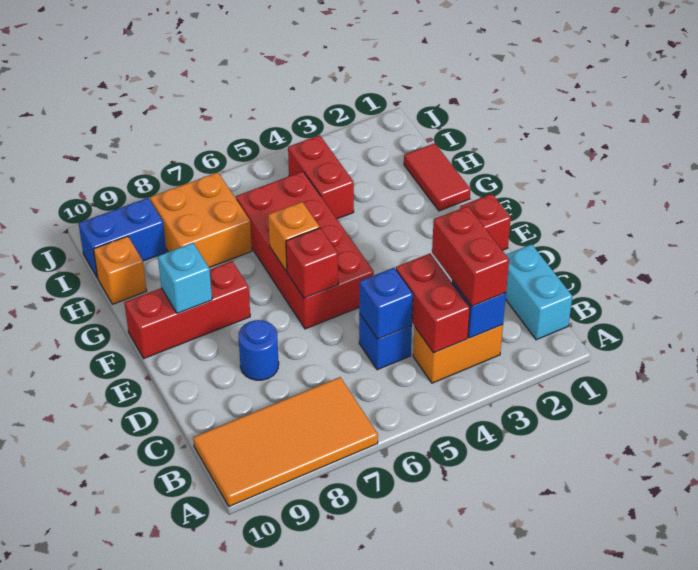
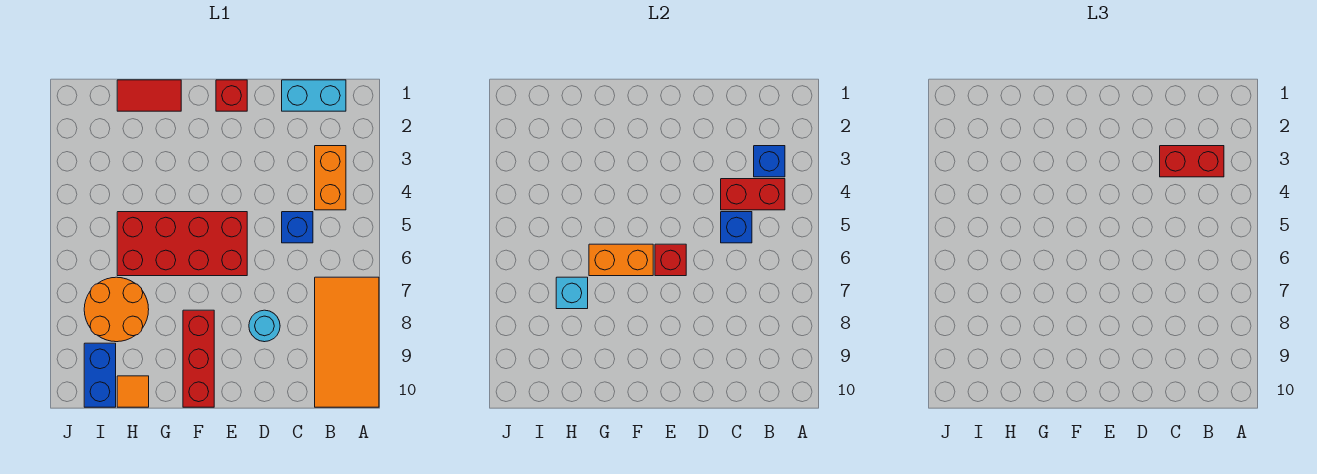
blue 1x1 round brick [239,320,279,380] -> cyan 1x1 round brick [249,310,280,342]
orange 1x1 brick [268,202,320,271] -> orange 1x2 brick [589,244,653,276]
cyan 1x1 brick [158,243,212,314] -> cyan 1x1 brick moved to [556,277,588,309]
red 1x2 brick [288,135,354,219] -> none
orange 2x2 brick [150,172,252,268] -> orange 2x2 round brick [84,277,149,342]
orange 1x1 brick [94,236,147,304] -> orange 1x1 tile [117,376,149,407]

